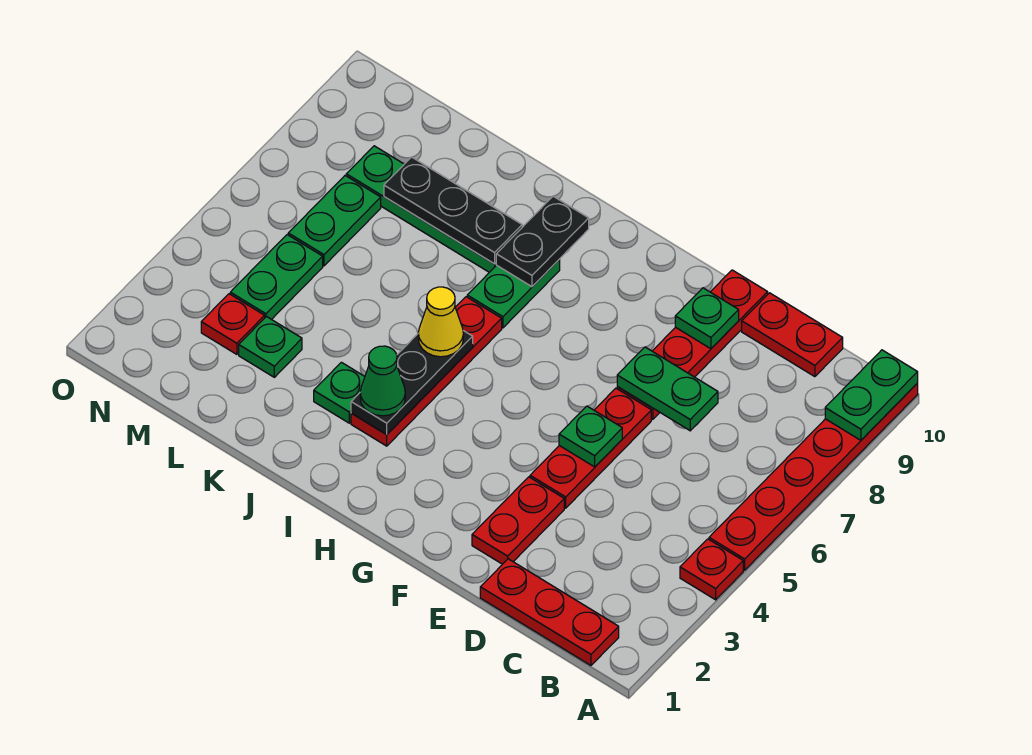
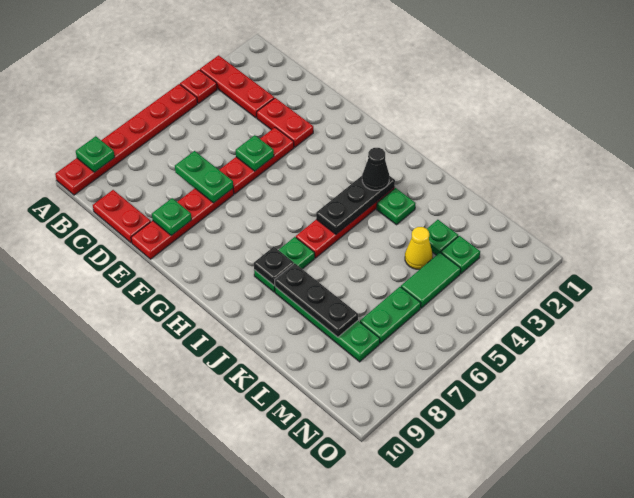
green 1x2 plate [825,350,918,440] -> green 1x1 plate [76,136,115,172]
red 1x3 plate [480,559,619,665] -> red 1x3 plate moved to [200,55,274,118]
red 1x2 plate [472,477,564,564] -> red 1x2 plate turned to [257,98,313,147]
green 1x1 cone [360,346,405,416] -> black 1x1 cone [362,148,389,190]
yellow 1x1 cone [418,287,463,357] -> yellow 1x1 cone moved to [405,227,433,269]
black 1x2 plate [496,196,589,287] -> black 1x1 plate [254,247,294,285]
red 1x1 plate [201,294,265,354] -> green 1x1 plate [441,236,480,274]
green 1x2 plate [230,235,323,320] -> green 1x2 tile [401,253,461,308]

